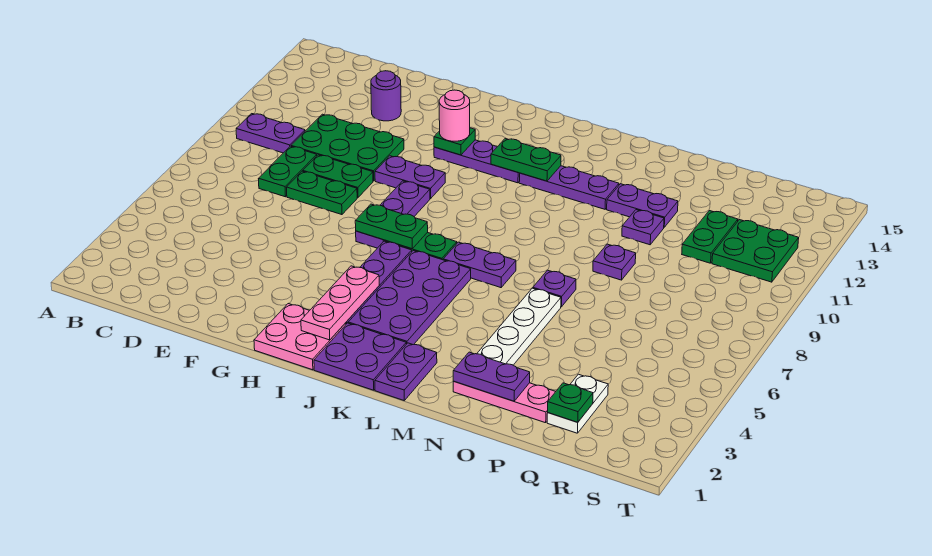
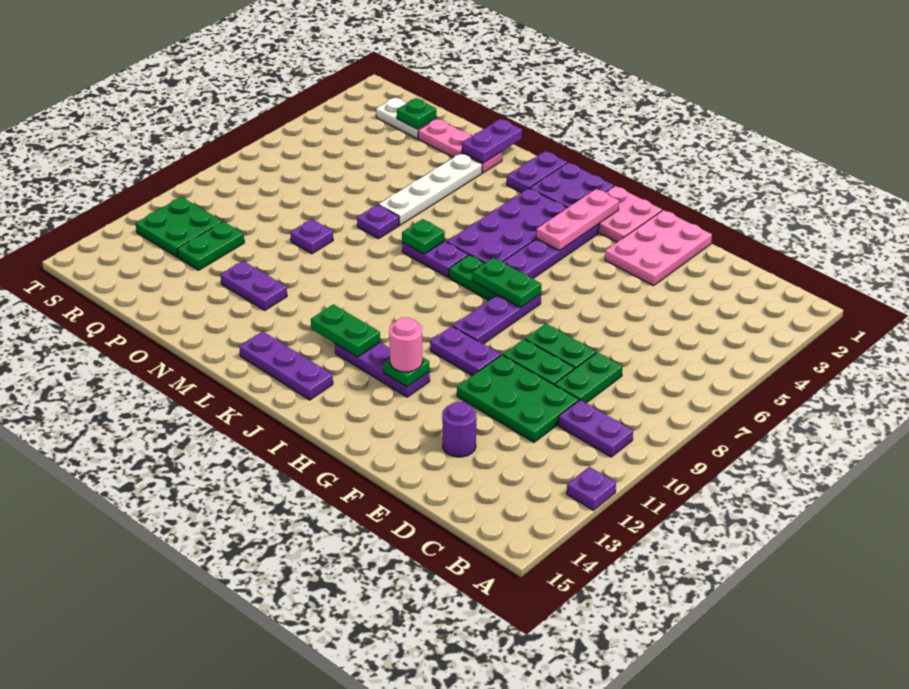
none -> pink 2x3 plate [605,210,712,286]
purple 1x3 plate [519,166,619,209] -> purple 1x3 plate moved to [239,331,333,400]
none -> green 1x1 plate [402,219,445,254]
purple 1x2 plate [453,352,530,401] -> purple 1x2 plate turned to [462,119,522,163]
purple 1x1 plate [622,210,664,245] -> purple 1x1 plate moved to [567,467,616,510]
white 1x2 plate [547,374,608,433] -> white 1x2 plate turned to [376,97,436,139]

